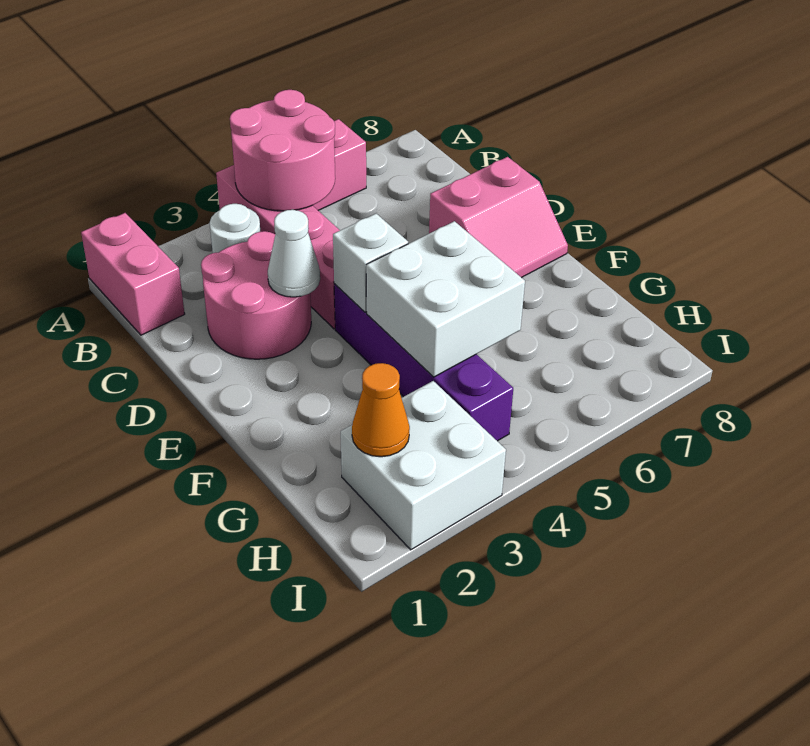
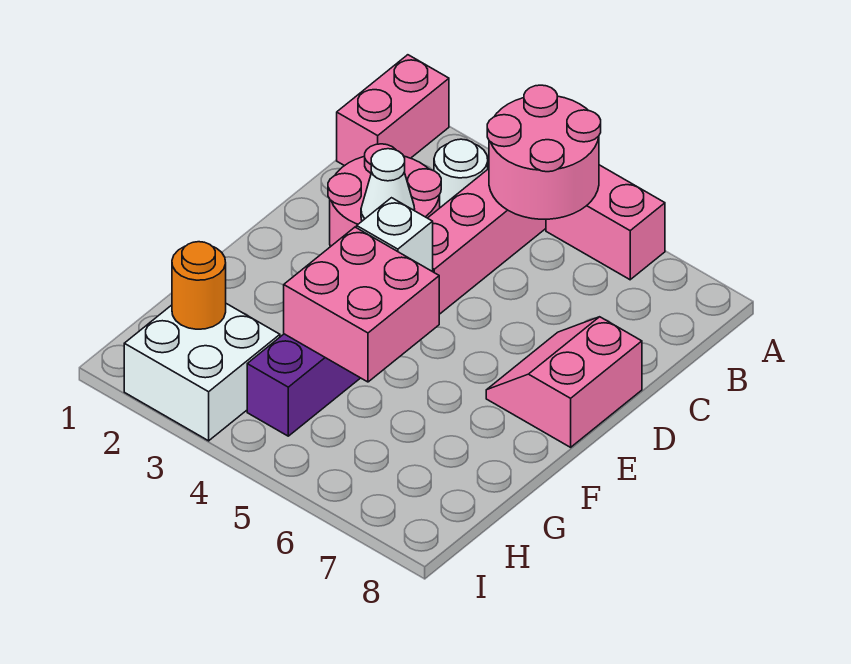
pink 2x2 slope [429,157,568,278] -> pink 2x2 slope turned to [486,317,642,447]
white 2x2 brick [366,221,525,377] -> pink 2x2 brick [284,227,439,382]
orange 1x1 cone [352,363,410,457] -> orange 1x1 round brick [172,242,226,329]

